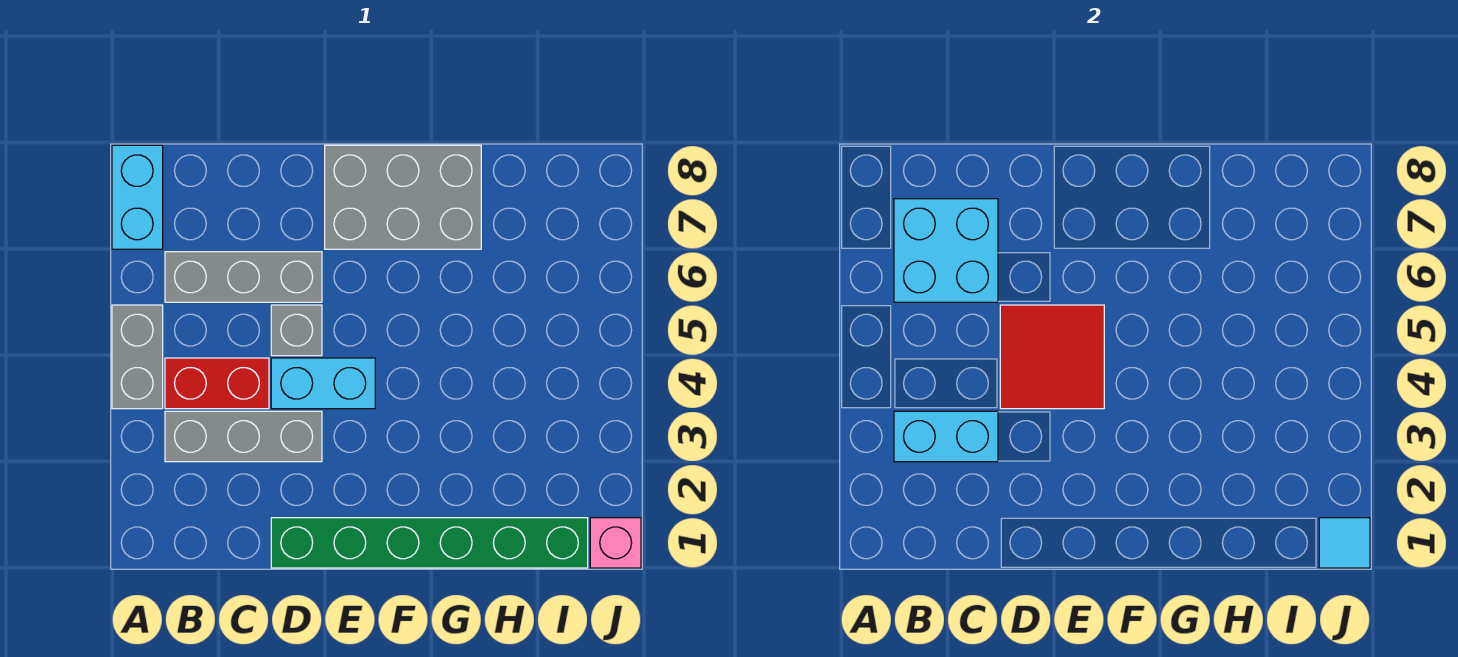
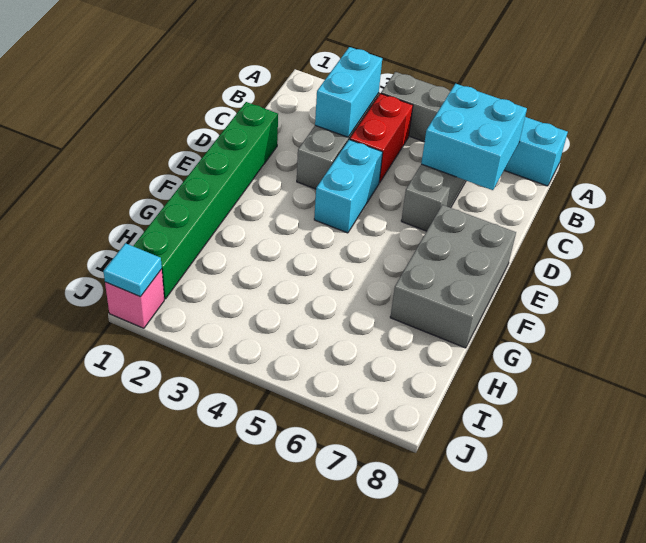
red 2x2 tile [1000,305,1104,409] -> none
grey 1x1 brick [271,305,322,356] -> none

